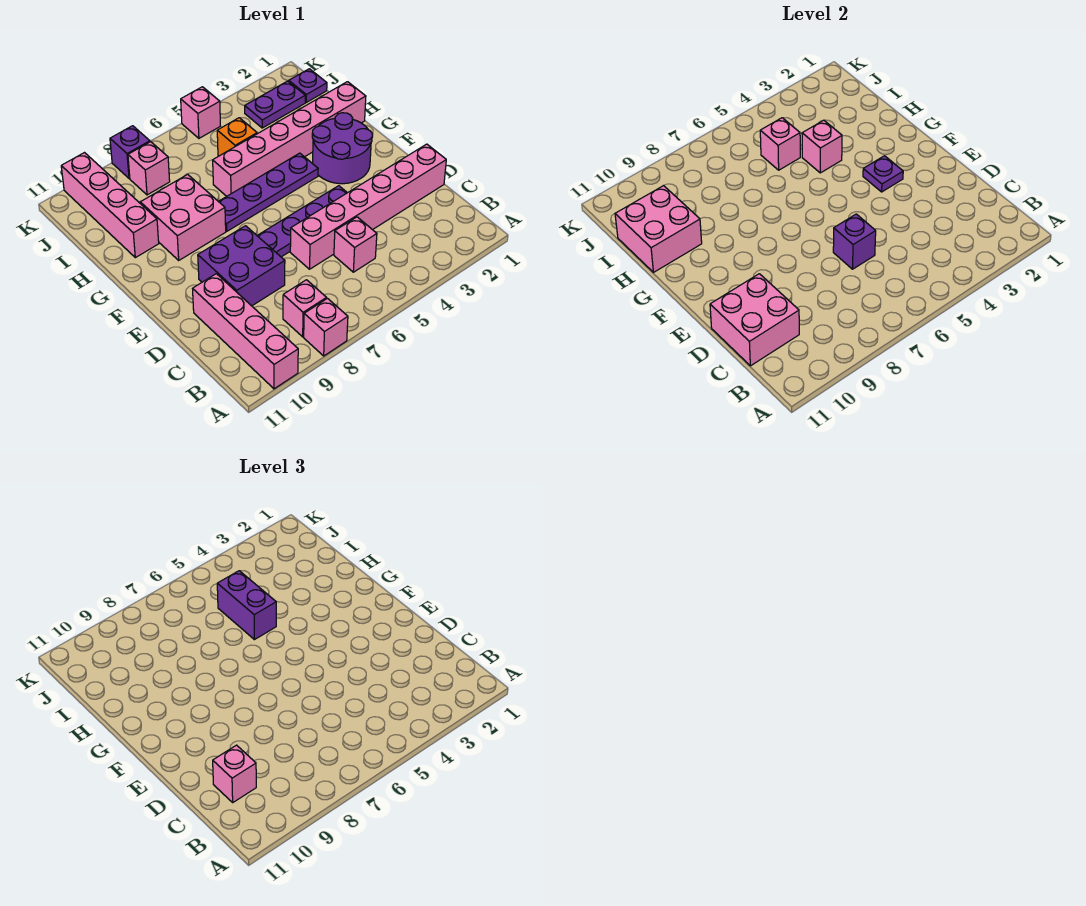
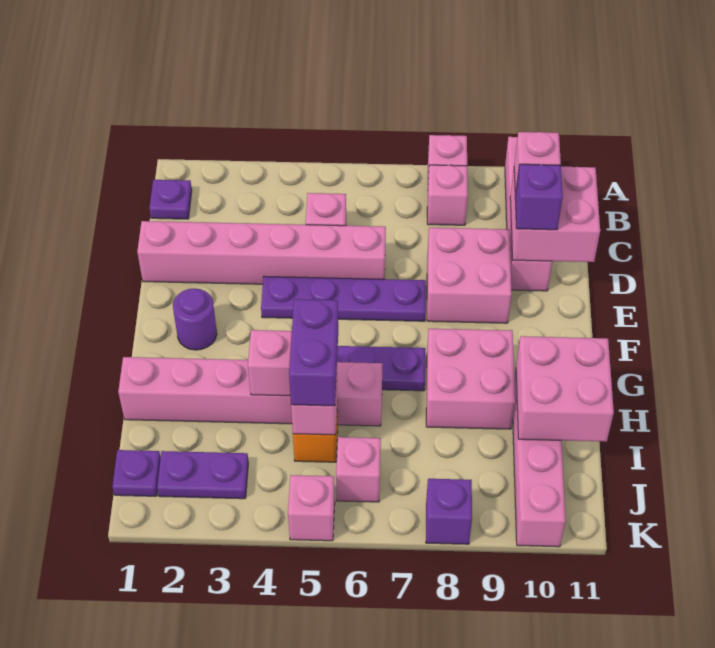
purple 1x1 brick [833,214,876,269] -> purple 1x1 brick moved to [515,164,563,230]
purple 2x2 brick [198,226,285,306] -> pink 2x2 brick [427,228,512,323]
purple 2x2 round brick [312,113,372,184] -> purple 1x1 round brick [173,288,217,350]
purple 1x1 plate [863,156,903,192] -> purple 1x1 plate moved to [149,180,192,219]
pink 1x1 brick [128,142,170,195] -> pink 1x1 brick moved to [336,437,381,502]

